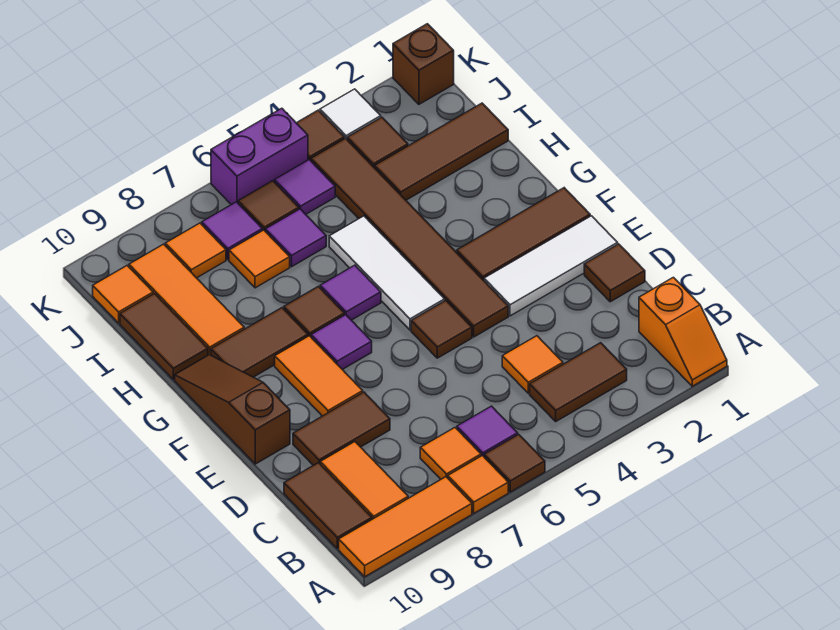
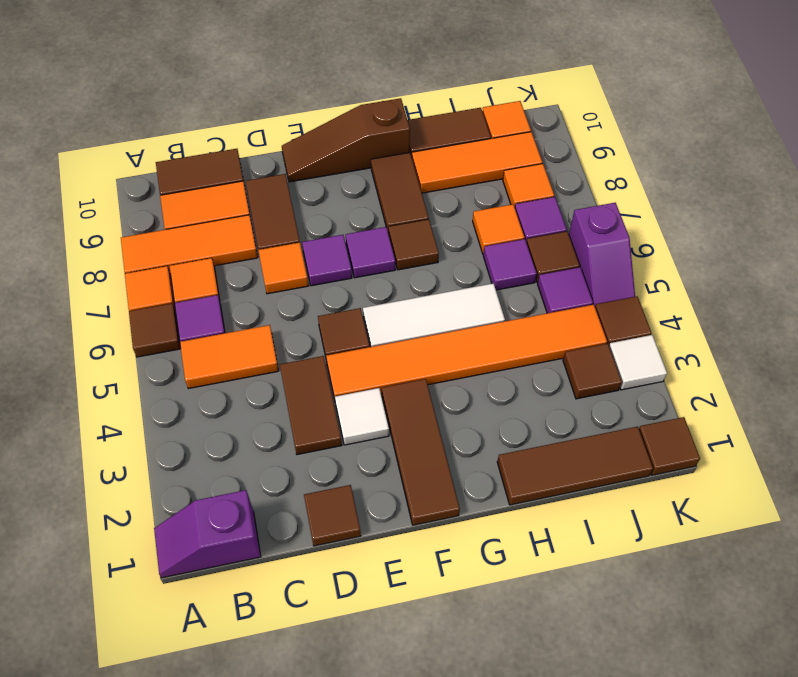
orange 1x2 slope [639,277,727,386] -> purple 1x2 slope [154,490,261,578]
orange 1x3 tile [339,477,472,577] -> orange 1x3 tile turned to [121,215,258,274]
brown 1x2 tile [530,343,627,421] -> brown 1x2 tile moved to [280,356,342,455]
orange 1x1 tile [502,336,563,393] -> orange 1x1 tile moved to [258,242,308,294]
white 1x3 tile [484,216,618,316] -> white 1x1 tile [335,388,389,445]
brown 1x6 tile [311,138,508,337] -> orange 1x6 tile [326,305,607,399]
orange 1x2 tile [275,336,363,416] -> orange 1x2 tile moved to [180,325,279,389]
brown 1x3 slope [175,355,290,464] -> brown 1x3 slope turned to [282,98,410,182]
purple 1x1 tile [320,265,381,320] -> purple 1x1 tile moved to [302,235,352,286]
brown 1x3 tile [375,103,508,200] -> brown 1x3 tile turned to [497,427,653,505]
brown 1x1 brick [393,24,454,104] -> brown 1x1 tile [639,417,700,475]
purple 1x2 brick [211,108,308,205] -> purple 1x2 slope [569,203,635,306]

